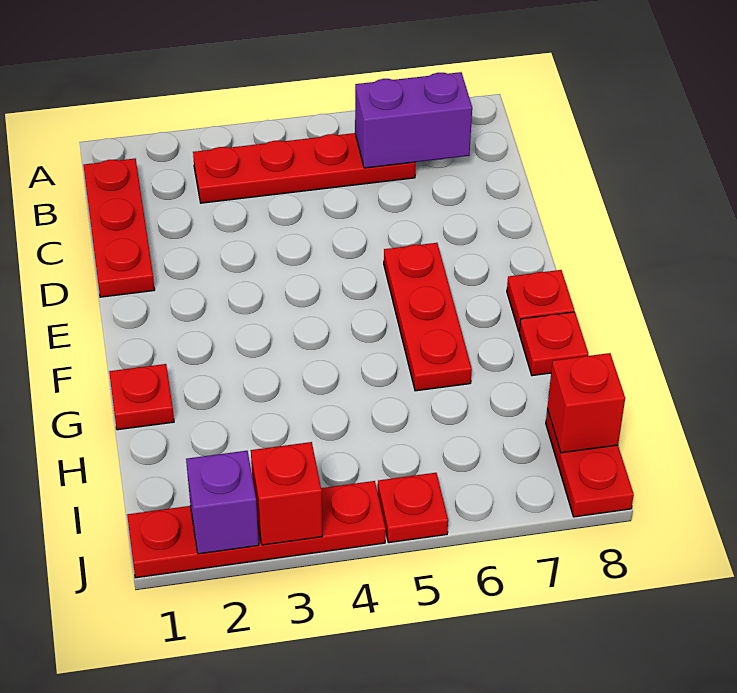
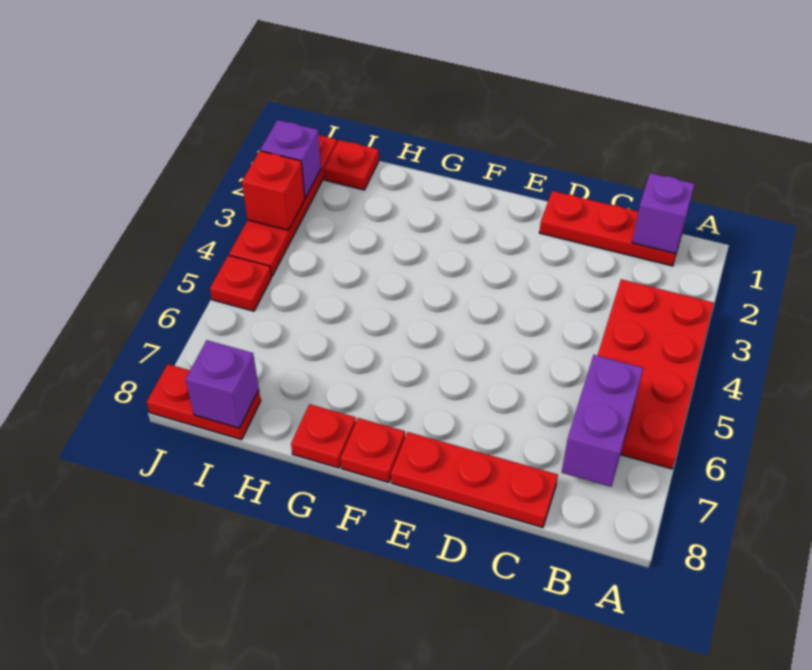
none -> purple 1x1 brick [632,173,695,254]
red 1x4 plate [193,133,416,203] -> red 2x4 plate [597,279,714,469]
red 1x3 plate [384,243,472,391] -> red 1x3 plate moved to [391,432,558,528]
red 1x1 plate [109,364,174,430] -> red 1x1 plate moved to [324,140,379,190]
red 1x1 brick [547,353,625,453] -> purple 1x1 brick [186,340,259,428]

